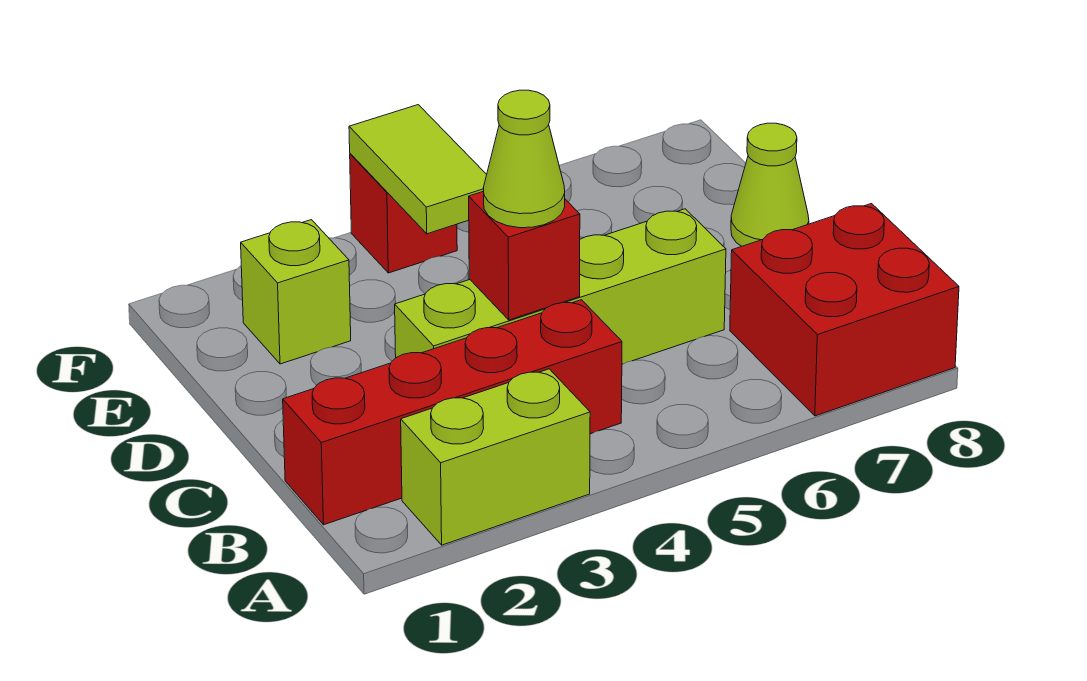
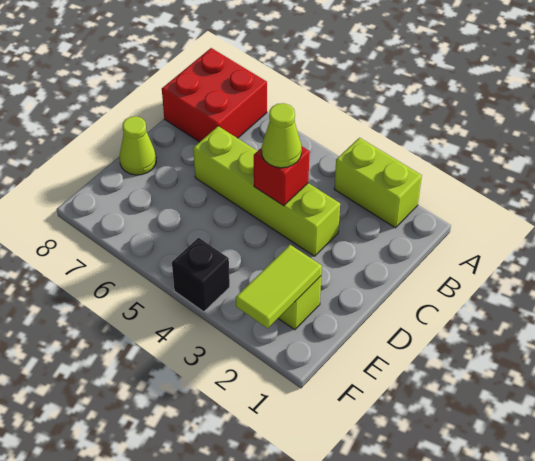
red 1x4 brick [283,300,622,525] -> none
lime 1x2 tile [349,105,487,234] -> lime 1x2 tile moved to [236,245,322,328]
red 1x1 brick [350,154,457,273] -> black 1x1 brick [172,238,230,312]

